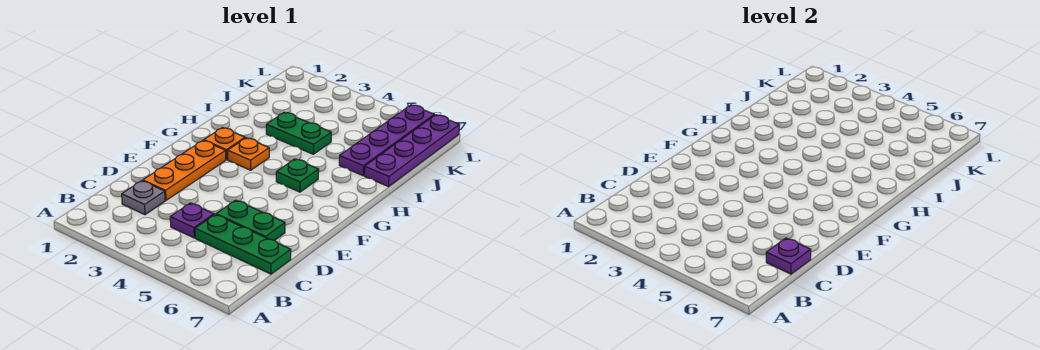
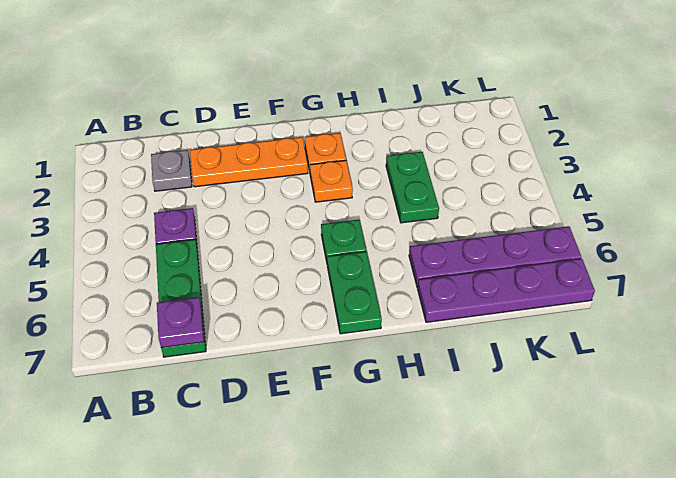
green 1x2 plate [216,200,285,240] -> green 1x2 plate moved to [327,252,382,334]

